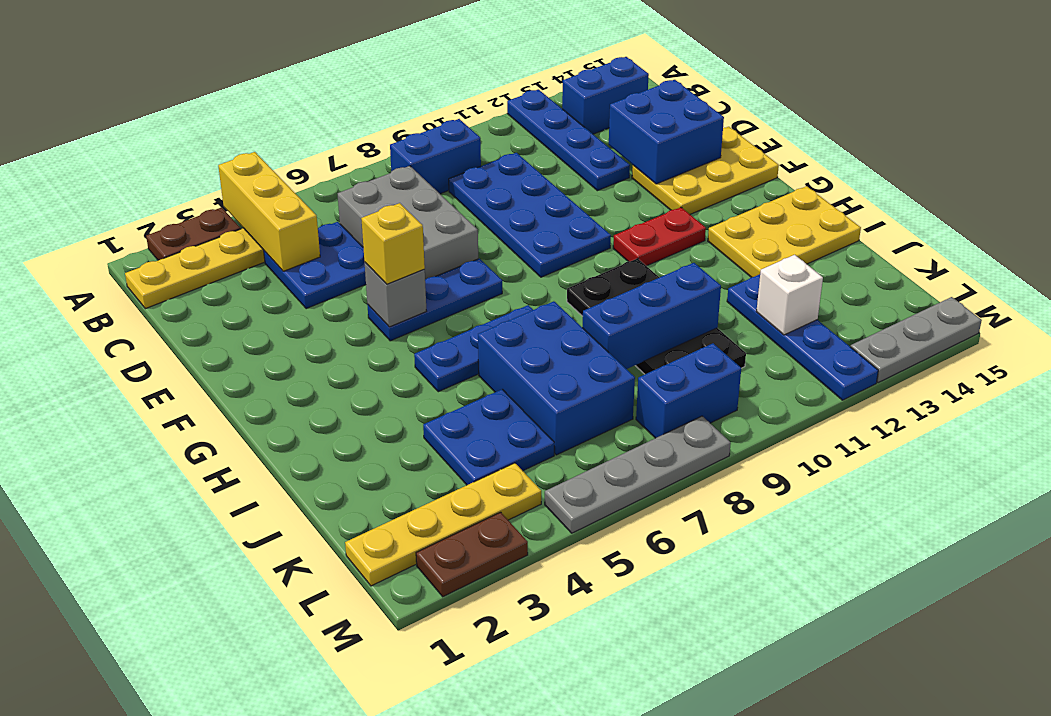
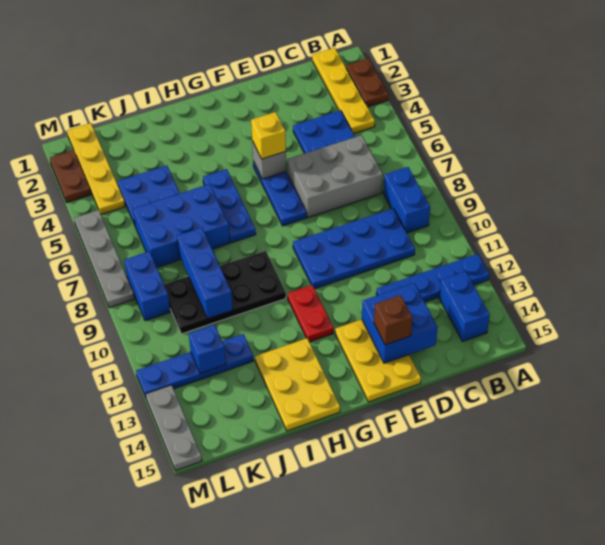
yellow 1x3 brick [218,152,320,271] -> none
none -> brown 1x1 brick [374,295,412,345]
white 1x1 brick [756,255,823,335] -> blue 1x1 brick [189,325,226,374]

